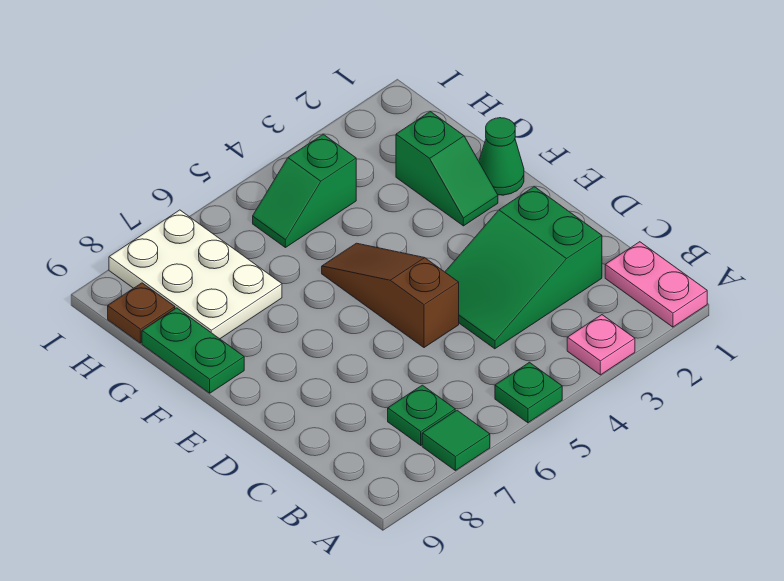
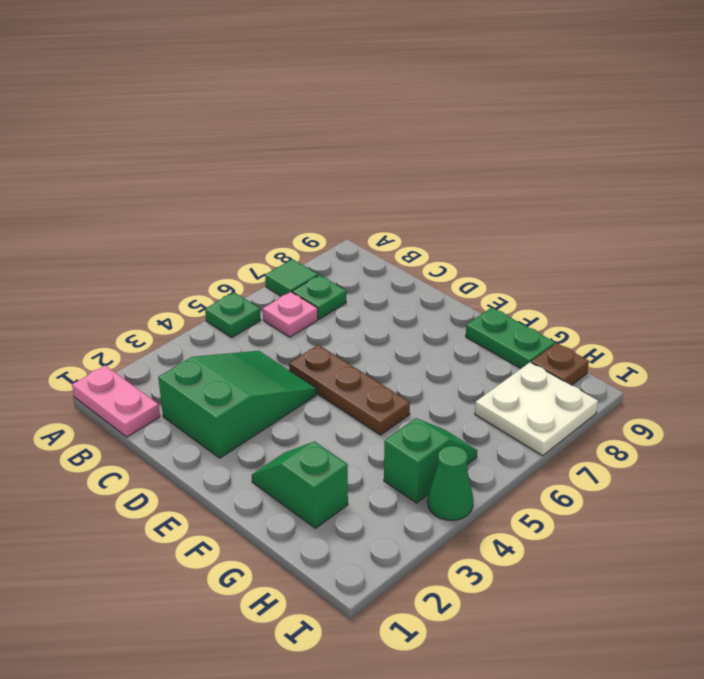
pink 1x1 plate [567,315,635,375] -> pink 1x1 plate moved to [263,292,318,337]
brown 1x3 slope [322,243,459,348] -> brown 1x3 plate [289,345,410,435]
green 1x1 cone [479,118,524,195] -> green 1x1 cone moved to [428,446,473,520]
white 2x3 plate [109,210,282,339] -> white 2x2 plate [475,362,598,456]

